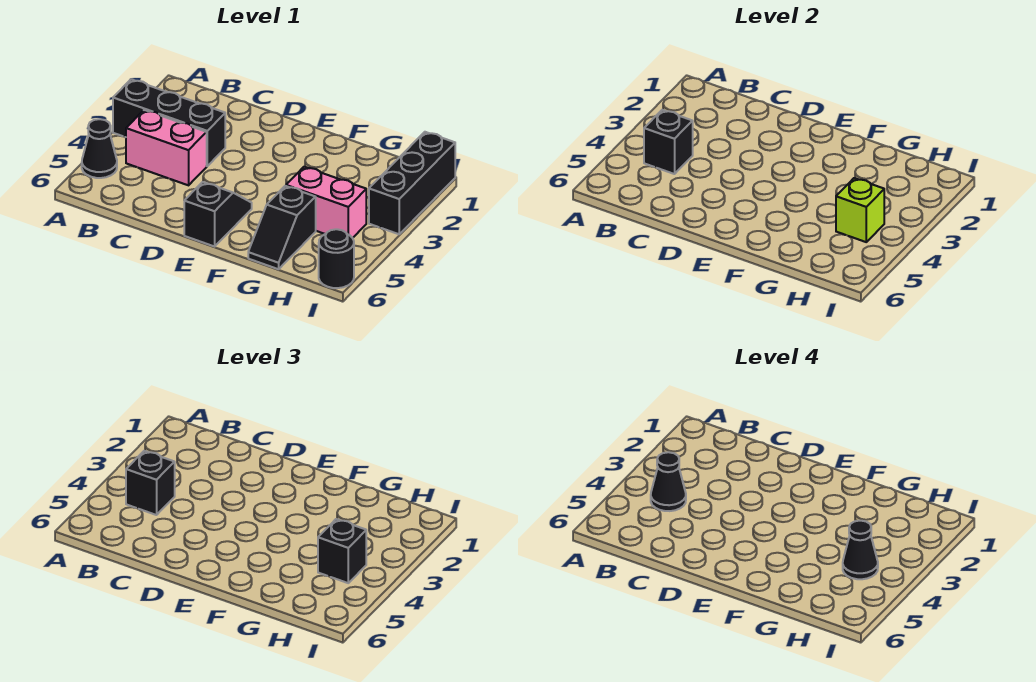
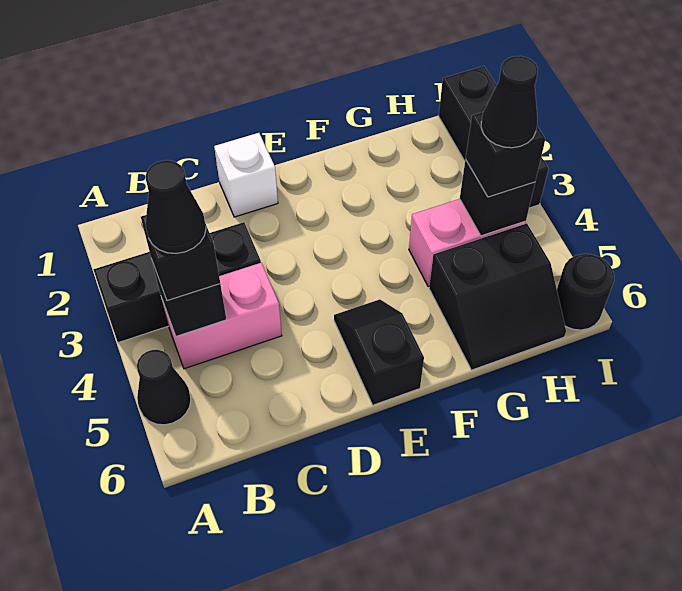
none -> white 1x1 brick [214,133,278,217]
black 1x2 slope [248,186,316,269] -> black 2x2 slope [429,223,566,370]
lime 1x1 brick [836,178,884,242] -> black 1x1 brick [460,160,535,236]

